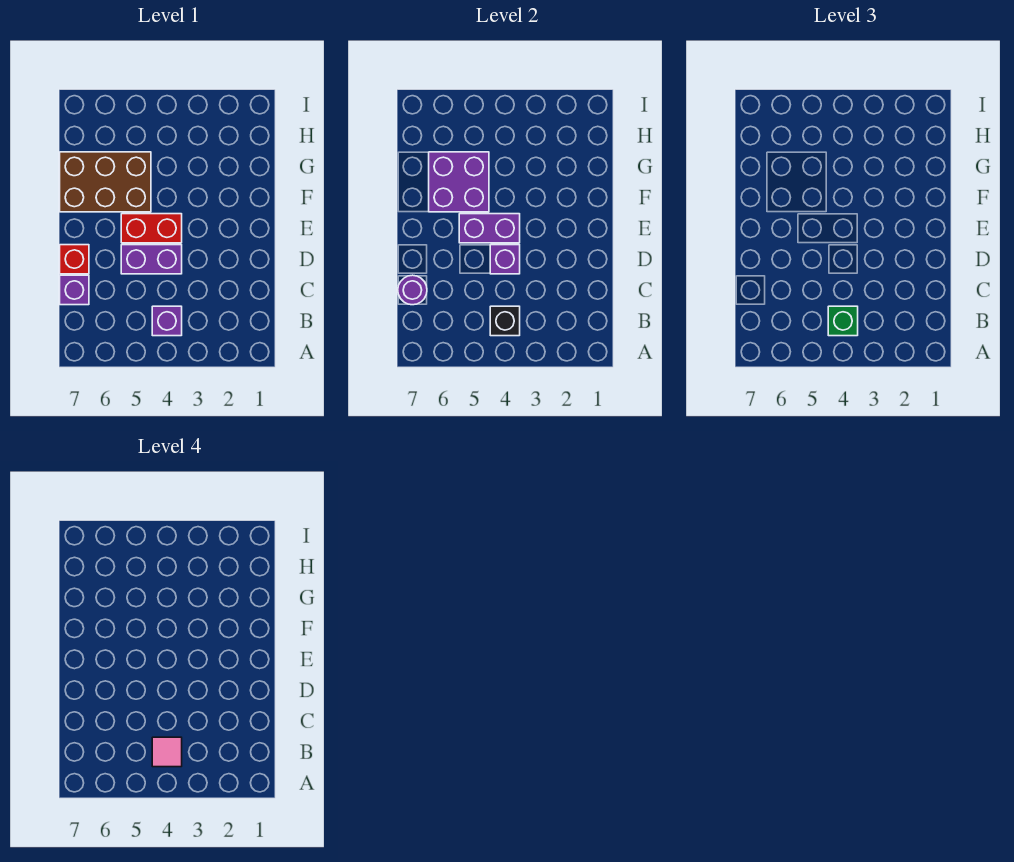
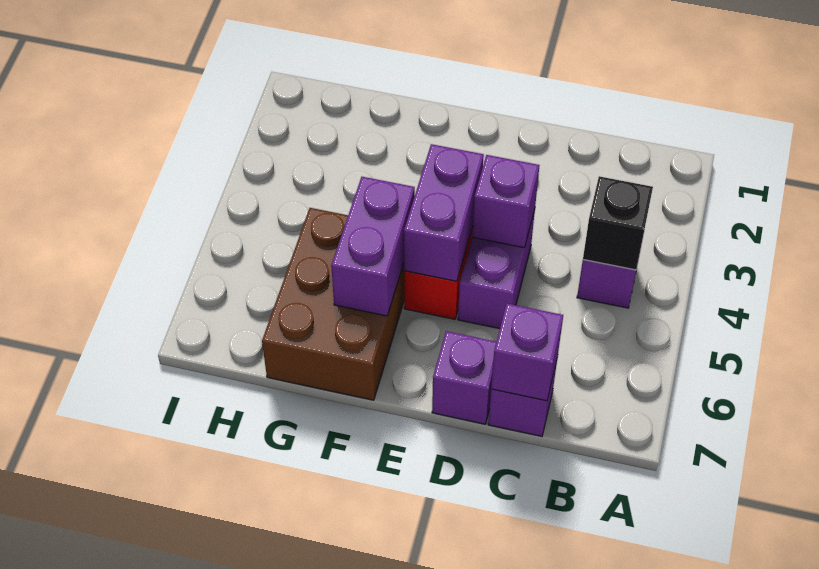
green 1x1 brick [828,306,858,336] -> none
pink 1x1 tile [152,737,182,767] -> none
purple 1x1 round brick [398,275,427,305] -> purple 1x1 brick [491,303,563,401]
red 1x1 brick [60,245,89,274] -> purple 1x1 brick [432,331,496,424]
purple 2x2 brick [429,152,489,212] -> purple 1x2 brick [331,177,415,316]

